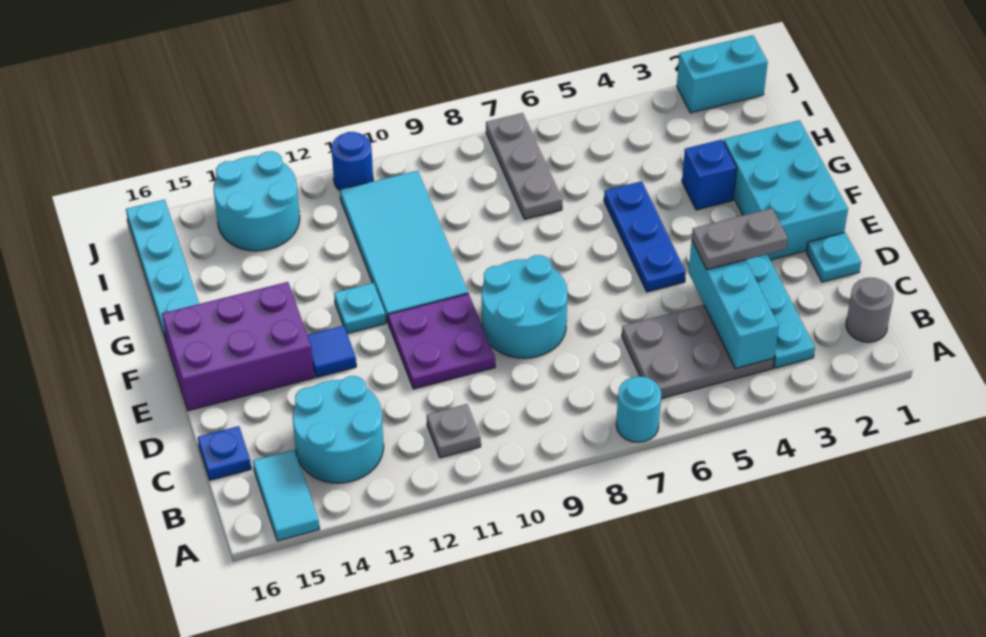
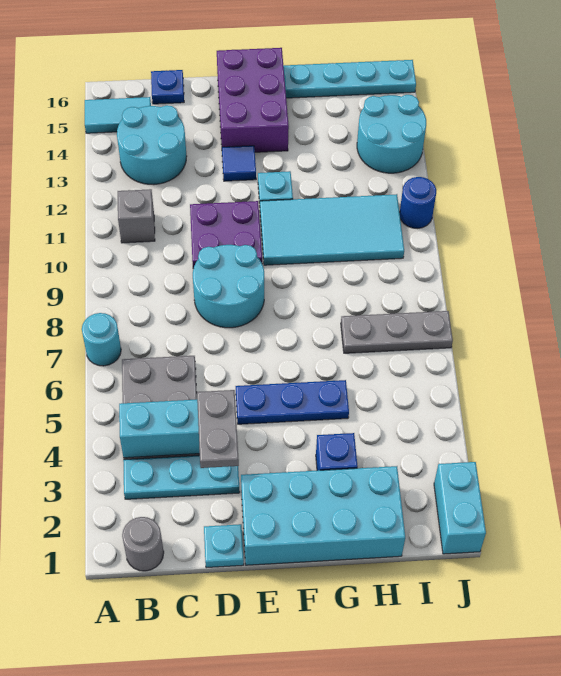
grey 1x1 plate [427,404,481,458] -> grey 1x1 brick [118,189,155,243]
cyan 2x3 brick [724,120,848,260] -> cyan 2x4 brick [241,466,405,565]

